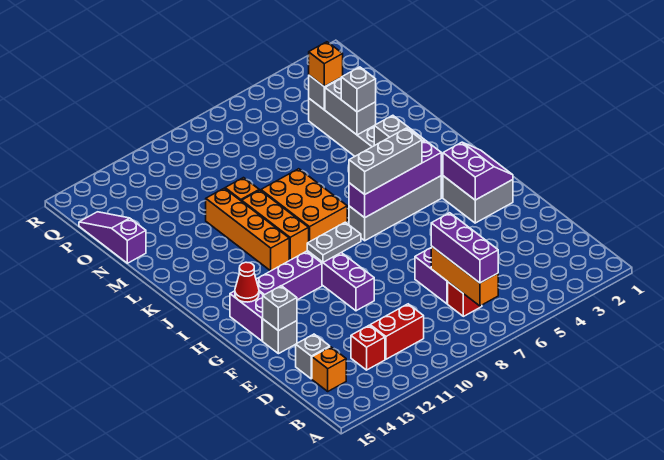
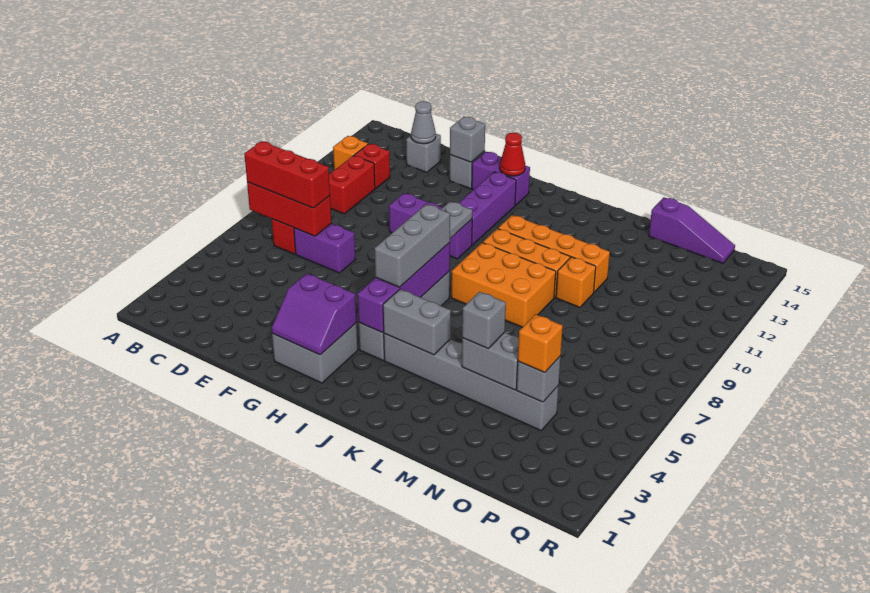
orange 1x3 brick [431,246,498,306] -> red 1x3 brick [247,182,332,236]
purple 1x3 brick [431,213,498,283] -> red 1x3 brick [244,141,330,208]
orange 1x1 brick [312,347,346,391] -> orange 1x1 brick moved to [333,136,368,170]
none -> grey 1x1 cone [411,101,436,144]

